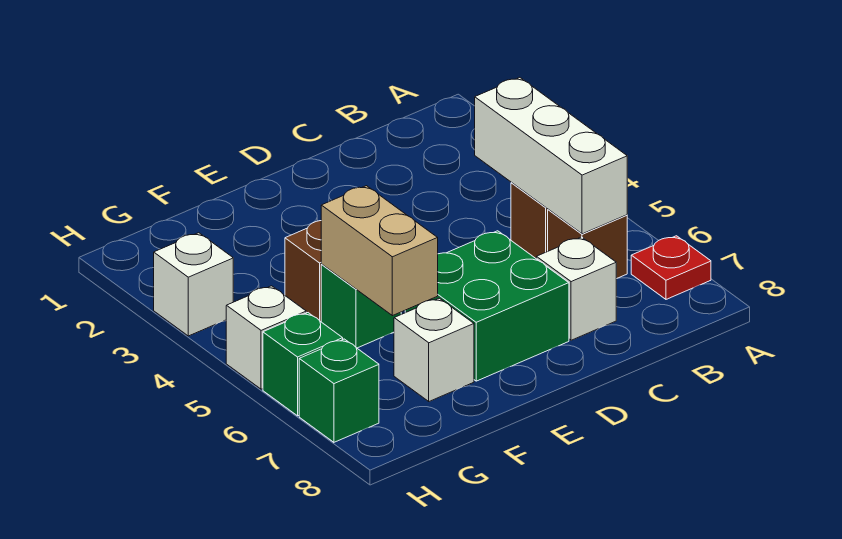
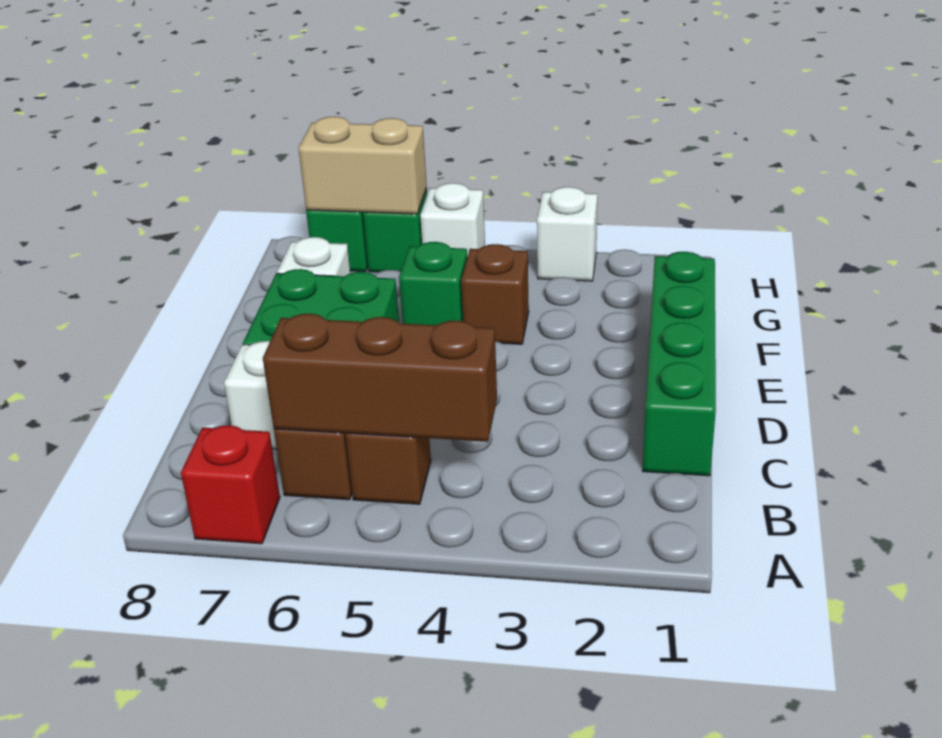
red 1x1 plate [631,236,711,299] -> red 1x1 brick [181,425,280,544]
white 1x3 brick [475,77,627,234] -> brown 1x3 brick [263,314,497,442]
none -> green 1x4 brick [643,252,716,476]
tan 1x2 brick [321,186,438,316] -> tan 1x2 brick moved to [299,117,427,214]

